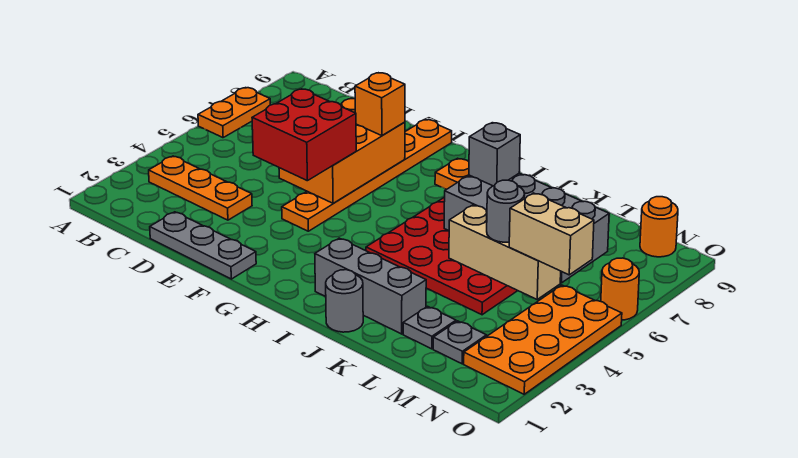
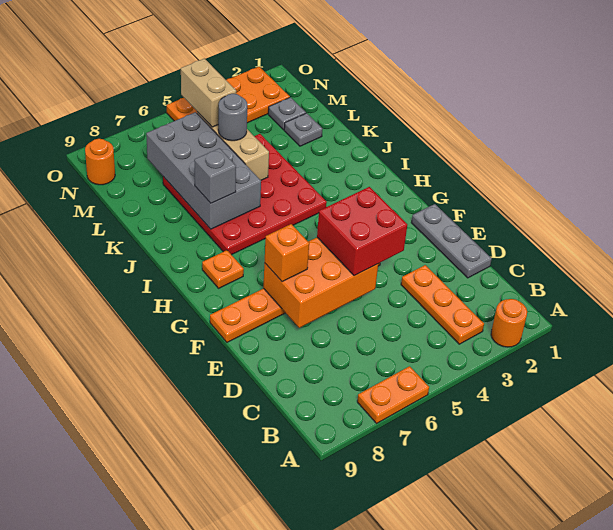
grey 1x3 brick [315,238,426,334] -> none
grey 1x1 round brick [326,270,363,332] -> none
orange 1x1 round brick [601,258,639,320] -> orange 1x1 round brick moved to [491,299,527,347]

